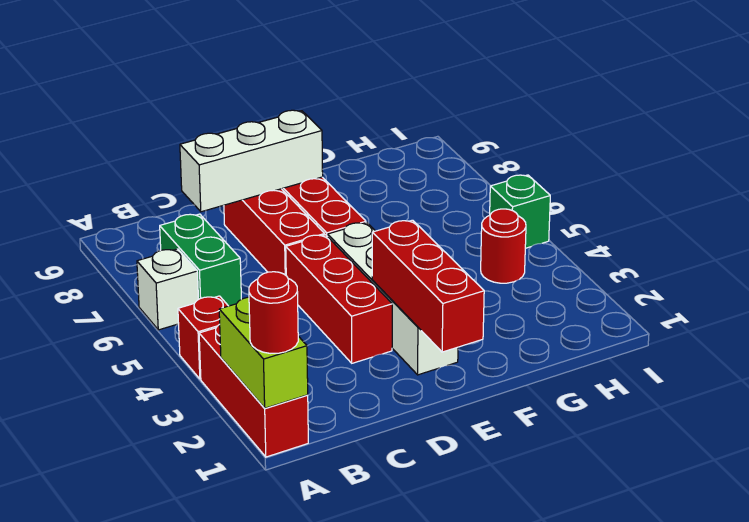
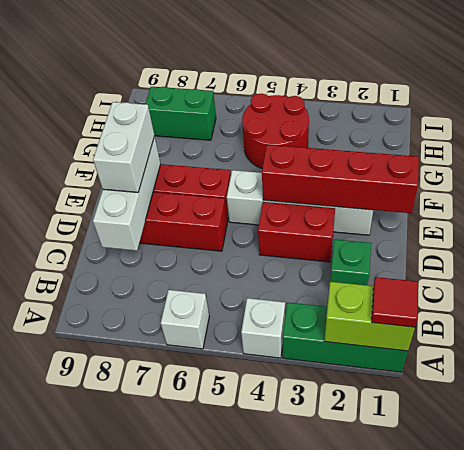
red 1x3 brick [199,324,308,457] -> green 1x3 brick [282,302,408,372]
red 1x1 round brick [249,272,298,353] -> red 1x1 tile [372,277,418,327]
red 1x1 brick [178,296,228,379] -> white 1x1 brick [241,298,285,358]
green 1x2 brick [160,214,241,306] -> green 1x2 brick moved to [146,87,216,140]
red 1x3 brick [286,235,392,363] -> red 1x2 brick [258,202,335,262]
none -> white 1x2 brick [93,102,155,193]
red 1x3 brick [372,220,484,352] -> red 1x4 brick [262,145,419,213]
red 1x1 round brick [481,209,526,283] -> red 2x2 round brick [242,94,309,168]
green 1x1 brick [490,175,550,248] -> green 1x1 brick moved to [330,239,371,285]

